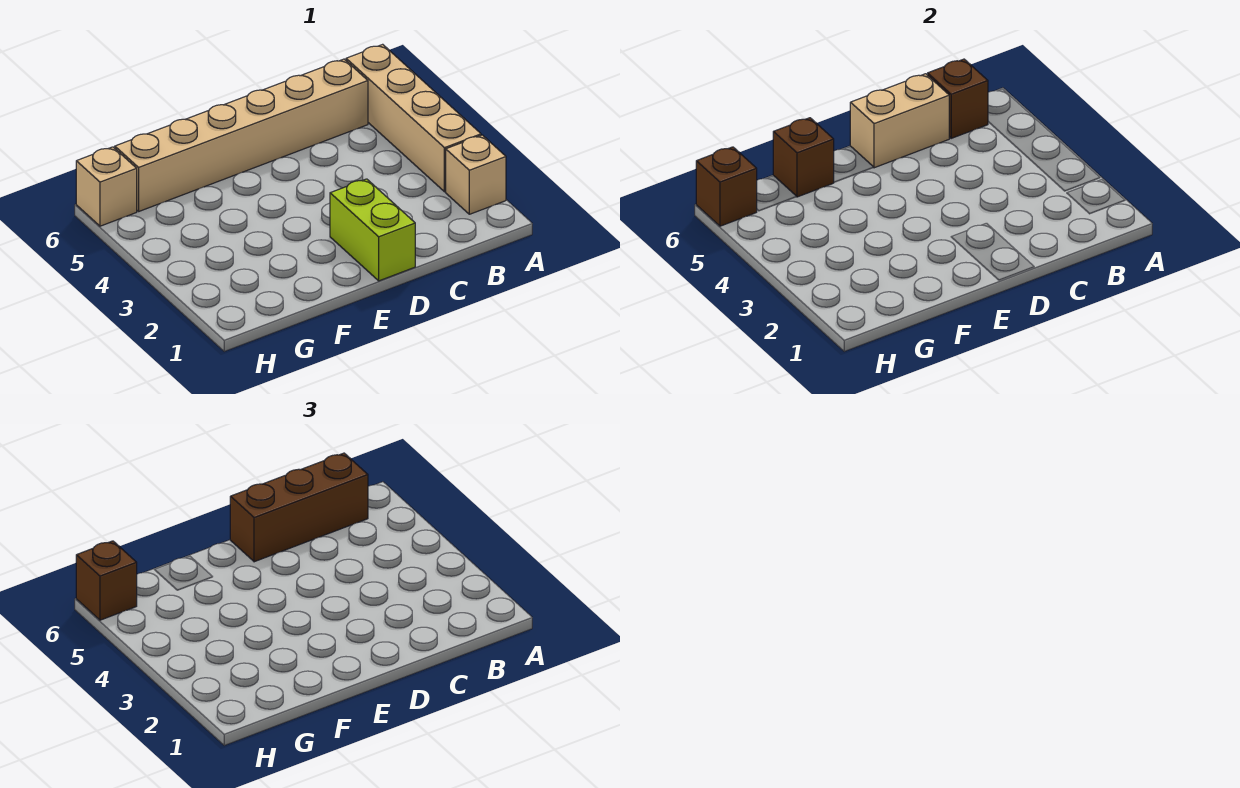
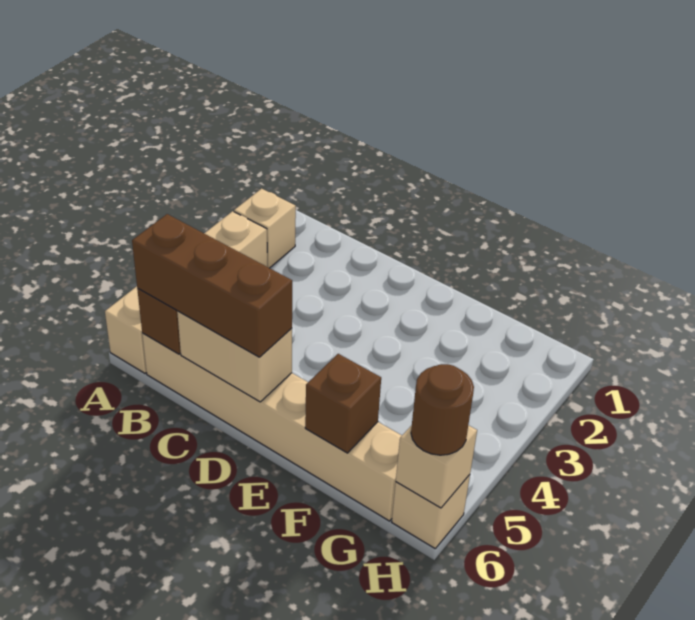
lime 1x2 brick [330,179,415,281] -> none
brown 1x1 brick [696,147,757,226] -> tan 1x1 brick [396,425,477,508]
brown 1x1 brick [76,541,137,620] -> brown 1x1 round brick [411,364,474,455]

